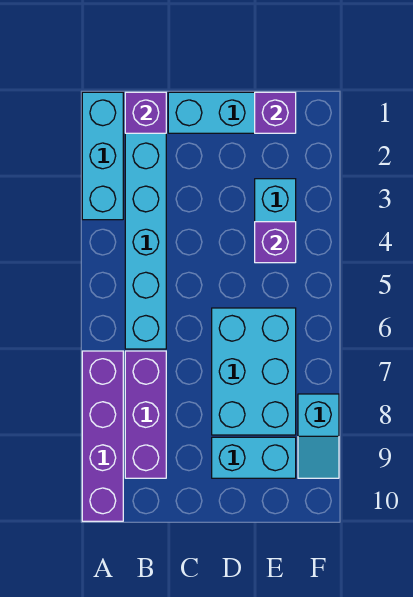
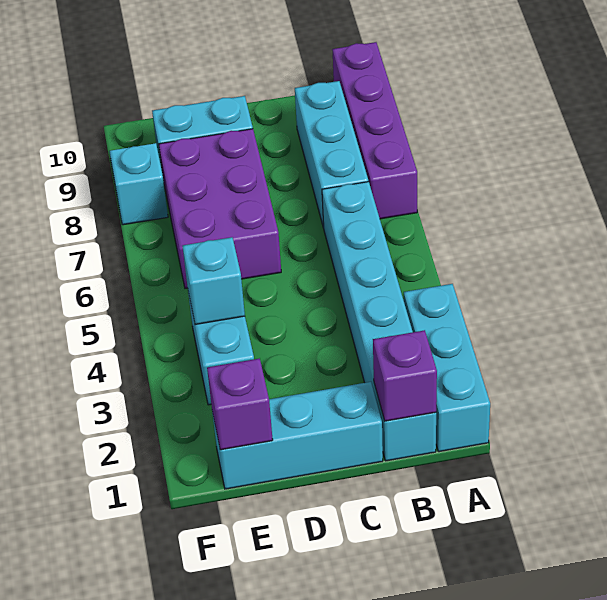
purple 1x3 brick [125,351,166,478] -> cyan 1x3 brick [295,81,368,228]
cyan 2x3 brick [212,308,296,435] -> purple 2x3 brick [159,129,281,288]
purple 1x1 brick [255,222,296,263] -> cyan 1x1 brick [182,237,245,325]

